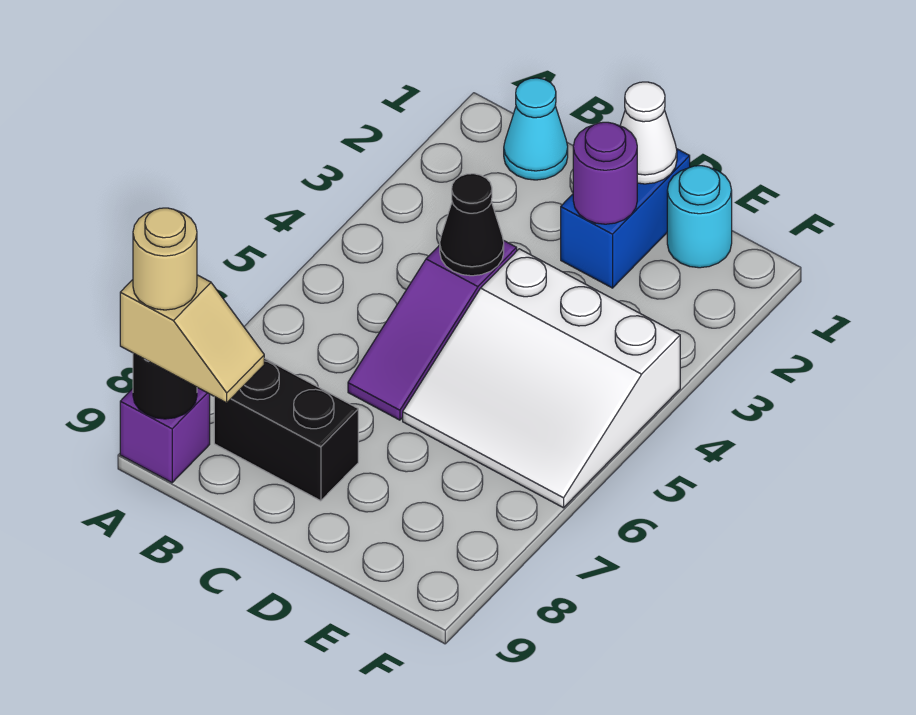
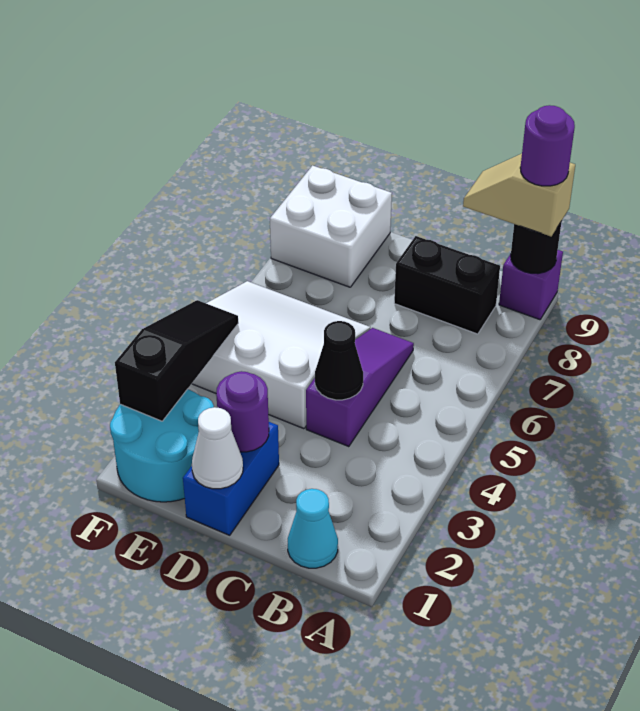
tan 1x1 round brick [133,208,197,310] -> purple 1x1 round brick [520,105,575,186]
cyan 1x1 round brick [667,166,732,268] -> cyan 2x2 round brick [110,389,214,502]
none -> white 2x2 brick [270,165,392,287]
none -> black 1x3 slope [115,300,238,421]

